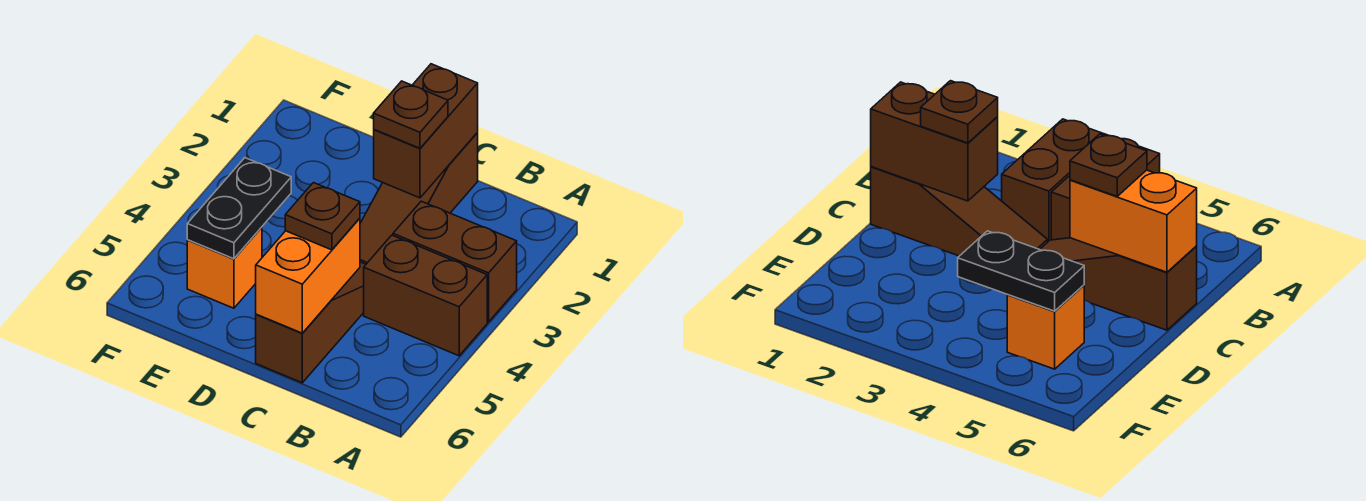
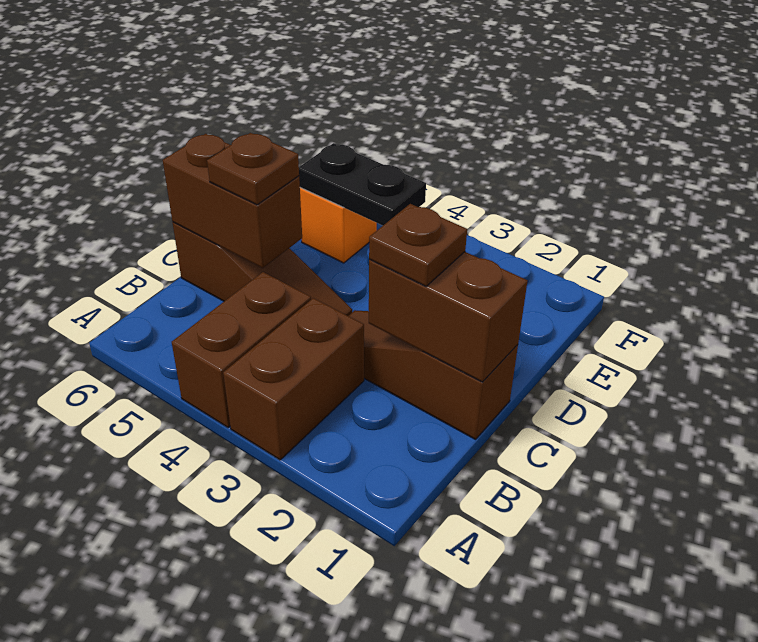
orange 1x2 brick [256,218,360,333] -> brown 1x2 brick [163,134,302,268]

